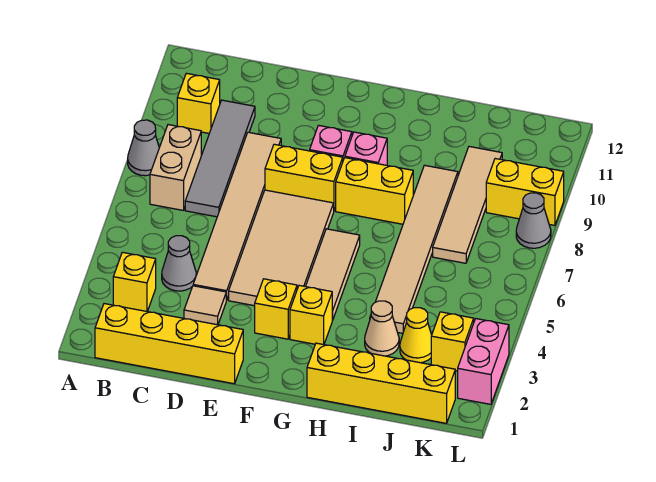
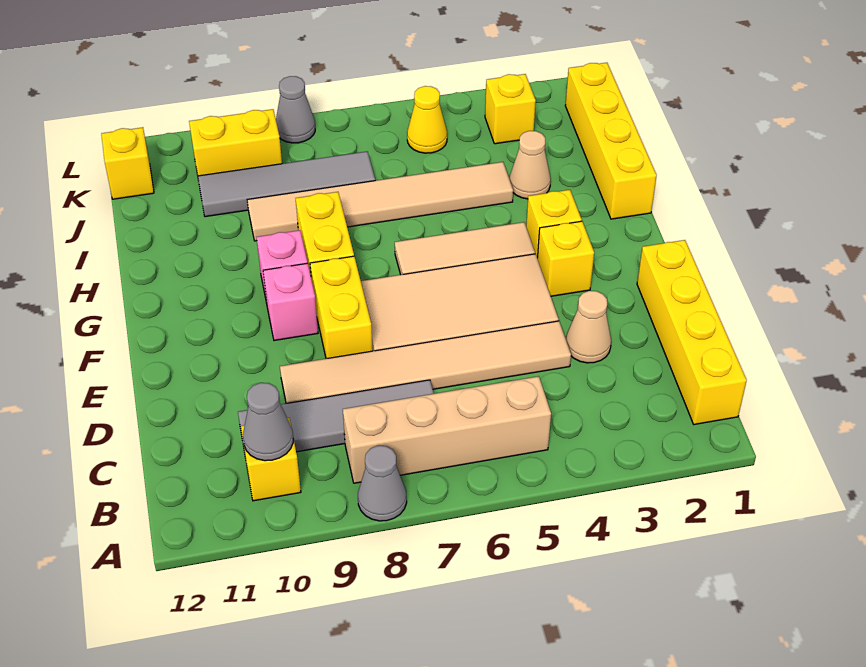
yellow 1x1 brick [113,252,156,312] -> yellow 1x1 brick moved to [101,127,154,199]
tan 1x2 brick [150,125,201,210] -> tan 1x4 brick [343,376,551,483]
grey 1x1 cone [162,236,196,291] -> grey 1x1 cone moved to [243,383,293,461]
tan 1x1 tile [184,286,226,325] -> tan 1x1 cone [566,291,611,363]
yellow 1x1 cone [400,308,432,363] -> yellow 1x1 cone moved to [407,86,447,153]
tan 1x4 tile [433,147,502,263] -> grey 1x4 tile [198,152,375,217]
yellow 1x2 brick [486,159,564,225] -> yellow 1x2 brick turned to [189,109,282,176]
pink 1x2 brick [458,319,509,404] -> none

